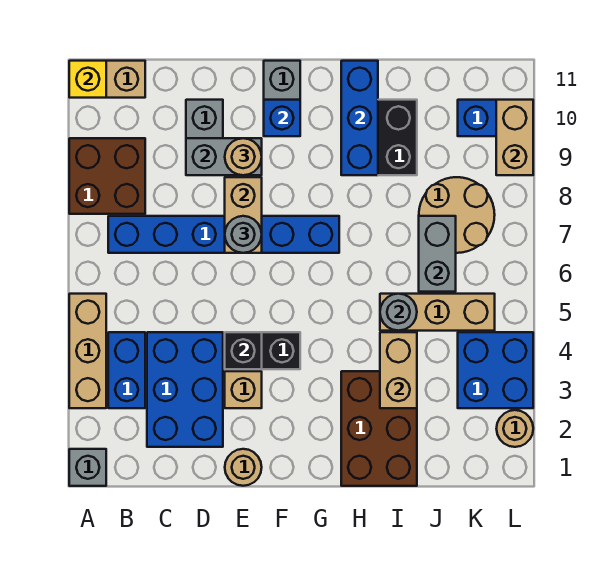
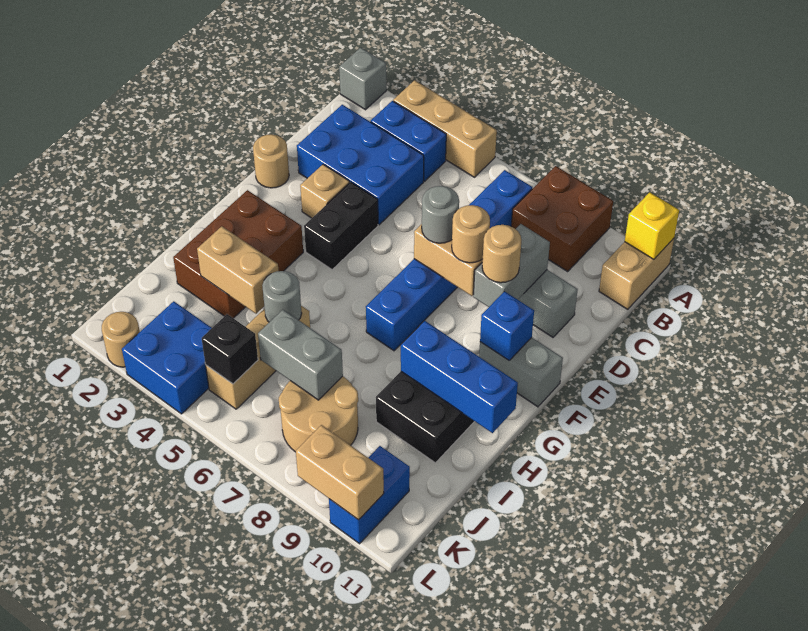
black 1x1 brick [225,332,262,369] -> black 1x1 brick moved to [202,314,258,384]
none -> tan 1x1 round brick [452,205,490,263]
brown 2x3 brick [341,371,417,486] -> brown 2x3 brick turned to [173,190,303,318]

